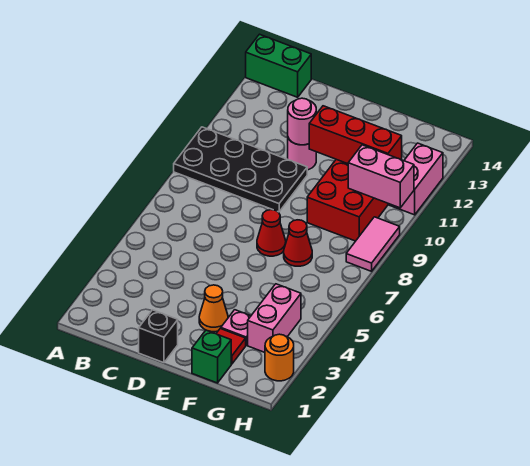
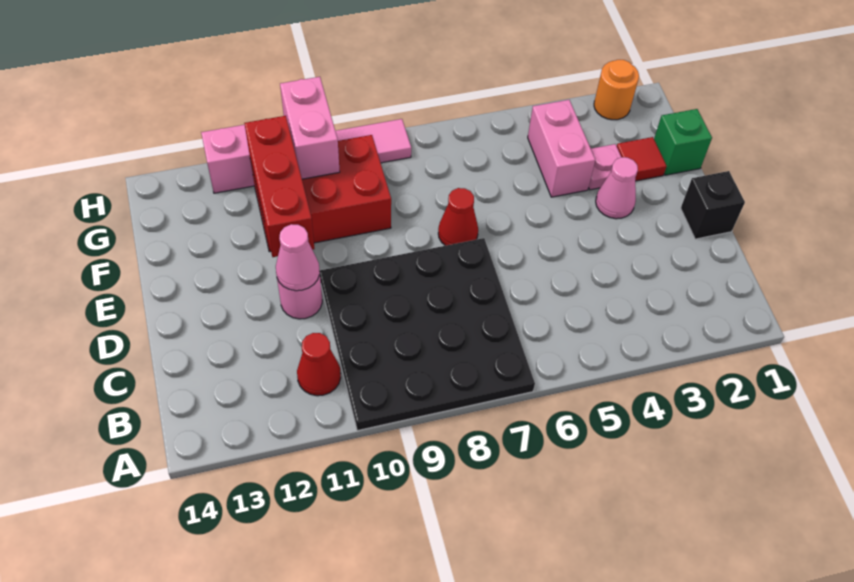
black 2x4 plate [174,127,307,212] -> black 4x4 plate [320,238,535,431]
green 1x2 brick [246,34,311,97] -> none
pink 1x1 round brick [288,98,316,145] -> pink 1x1 cone [276,224,320,291]
orange 1x1 cone [199,285,228,332] -> pink 1x1 cone [596,157,638,219]
red 1x1 cone [284,220,312,266] -> red 1x1 cone moved to [297,333,341,396]
pink 1x2 brick [248,284,301,352] -> pink 1x2 brick turned to [528,100,595,197]

